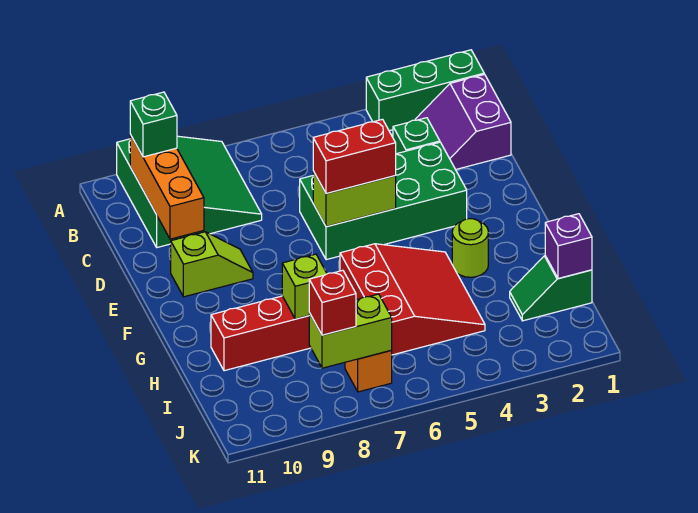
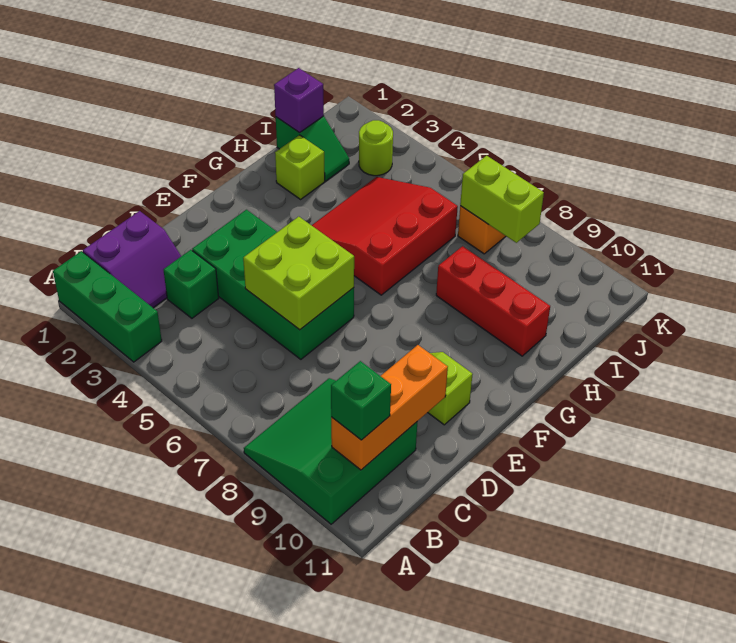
lime 1x2 brick [313,171,396,227] -> lime 2x2 brick [243,217,354,330]
red 1x2 brick [313,119,396,194] -> none
lime 1x1 round brick [452,219,488,277] -> lime 1x1 round brick moved to [359,120,393,176]
lime 1x1 brick [282,254,327,319] -> lime 1x1 brick moved to [275,135,325,199]
red 1x1 brick [309,270,356,335] -> none

